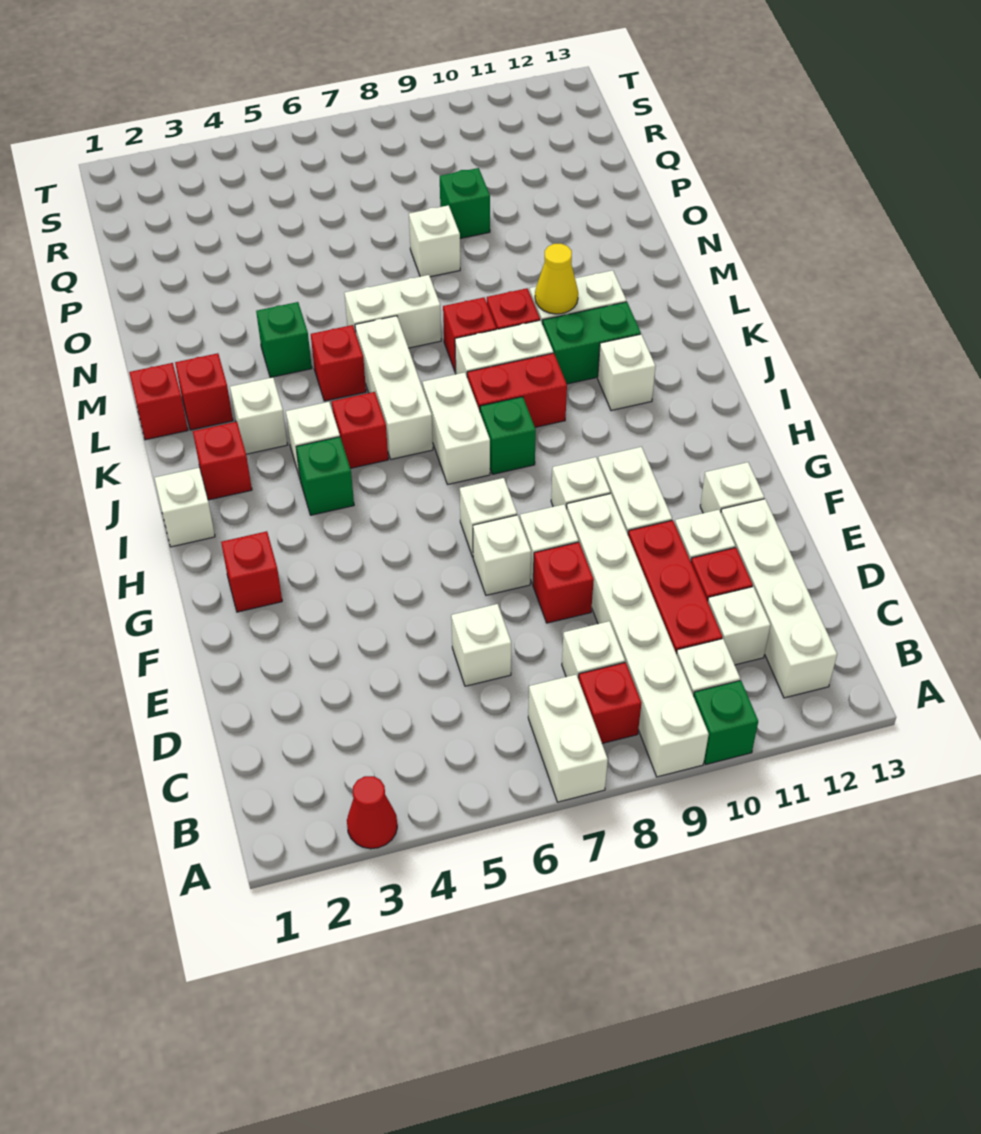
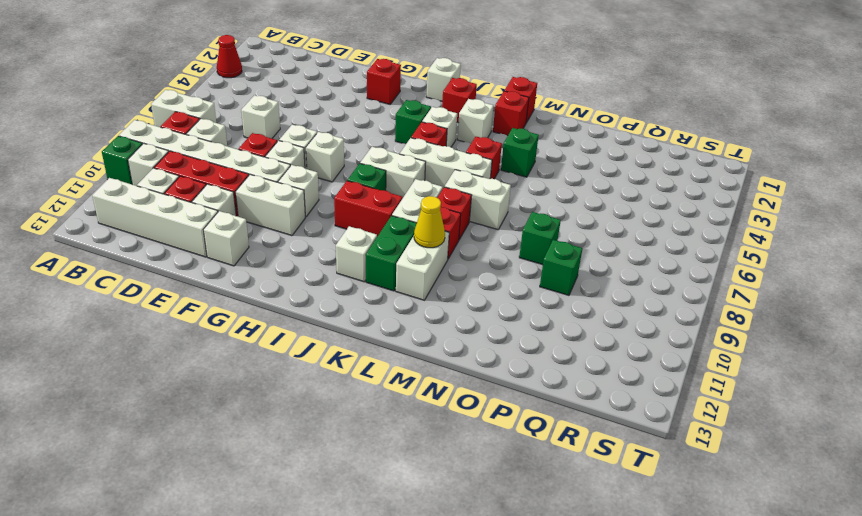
red 1x2 brick [467,353,567,427] -> red 1x2 brick turned to [334,181,402,237]
white 1x2 brick [344,275,441,348] -> white 1x2 brick turned to [445,170,511,230]
white 1x1 brick [409,205,460,277] -> green 1x1 brick [519,212,561,265]

